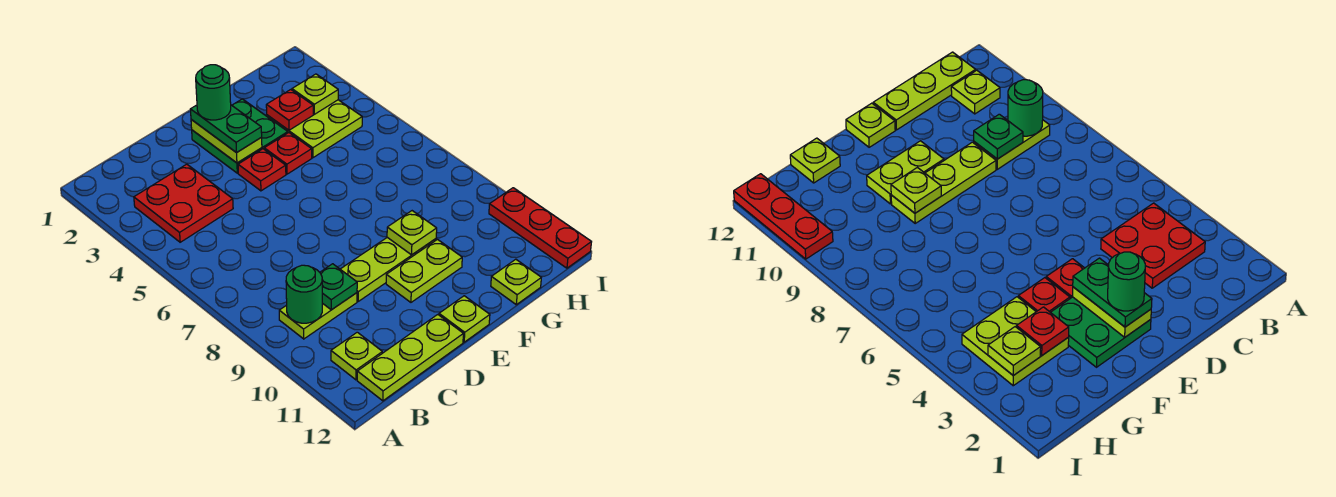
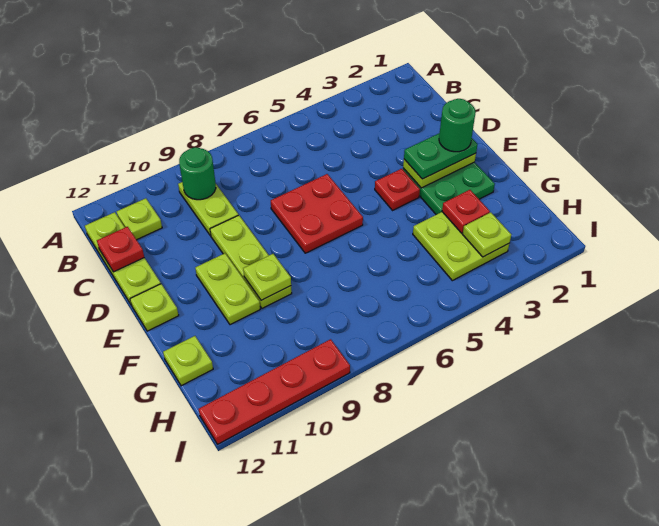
red 2x2 plate [134,164,233,242] -> red 2x2 plate moved to [271,174,363,253]
green 1x1 plate [320,264,357,310] -> none
red 1x1 plate [264,133,312,174] -> red 1x1 plate moved to [97,227,144,272]
red 1x3 plate [489,188,591,268] -> red 1x4 plate [199,339,350,444]

